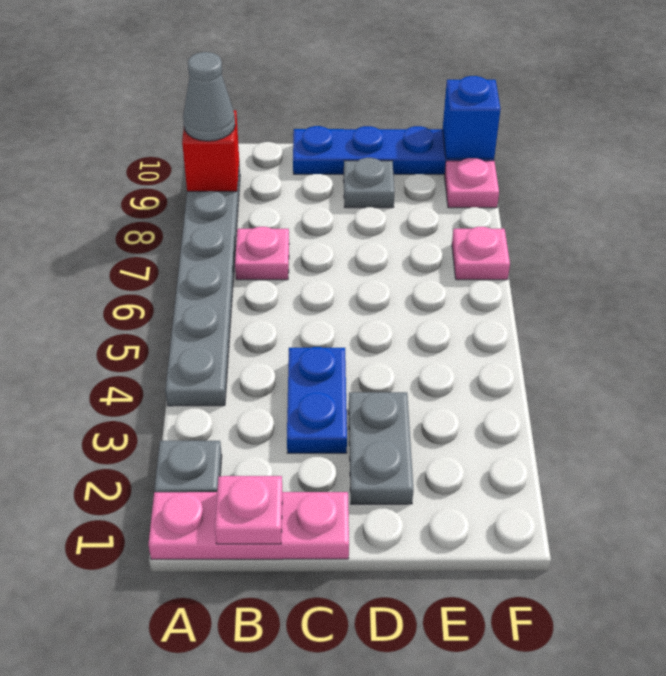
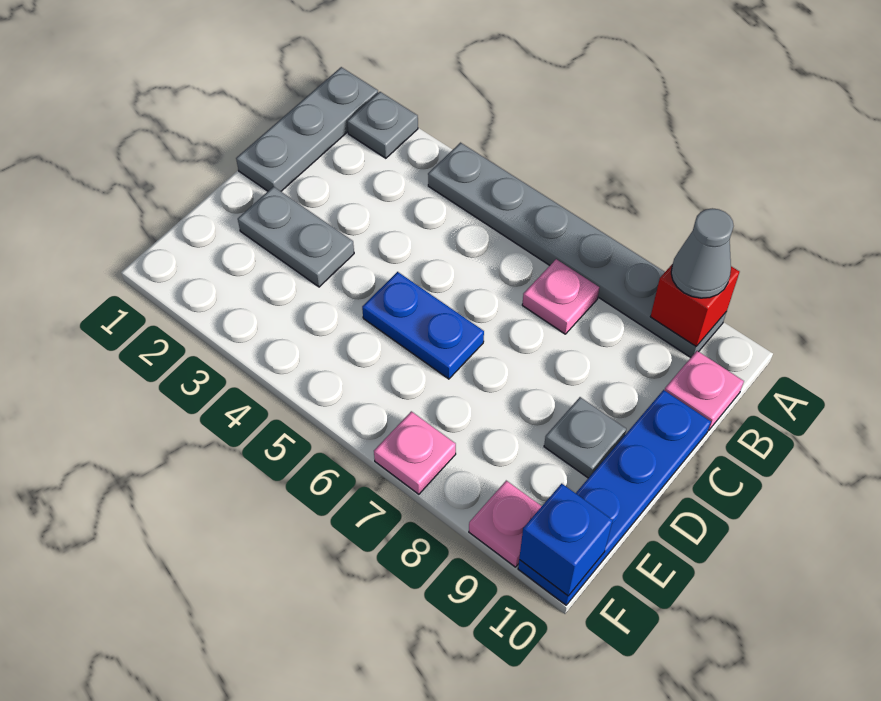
pink 1x3 plate [149,492,349,560] -> grey 1x3 plate [236,67,378,191]
pink 1x1 plate [215,476,282,544] -> pink 1x1 plate moved to [665,351,744,430]
blue 1x2 plate [287,347,347,453] -> blue 1x2 plate moved to [362,272,484,379]

